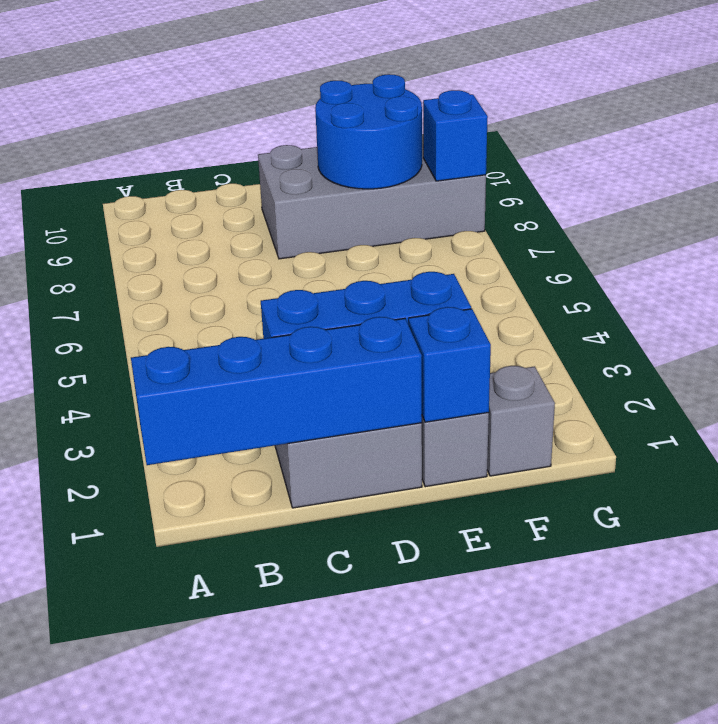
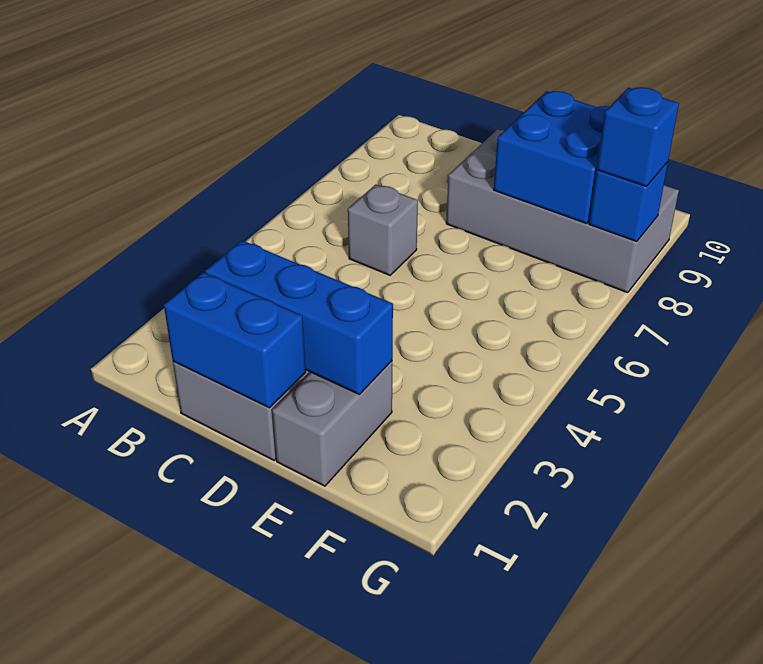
blue 1x4 brick [131,317,422,465] -> blue 1x2 brick [164,272,306,408]
blue 1x1 brick [409,307,491,422] -> blue 1x1 brick moved to [597,87,679,186]
blue 2x2 round brick [315,74,422,189] -> blue 2x2 brick [494,91,609,223]
grey 1x1 brick [487,366,555,476] -> grey 1x1 brick moved to [348,185,418,275]

